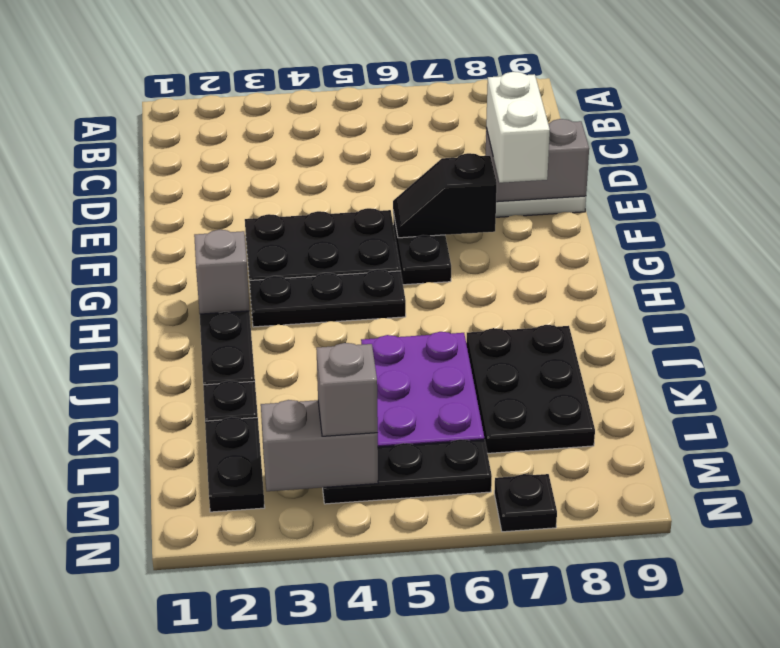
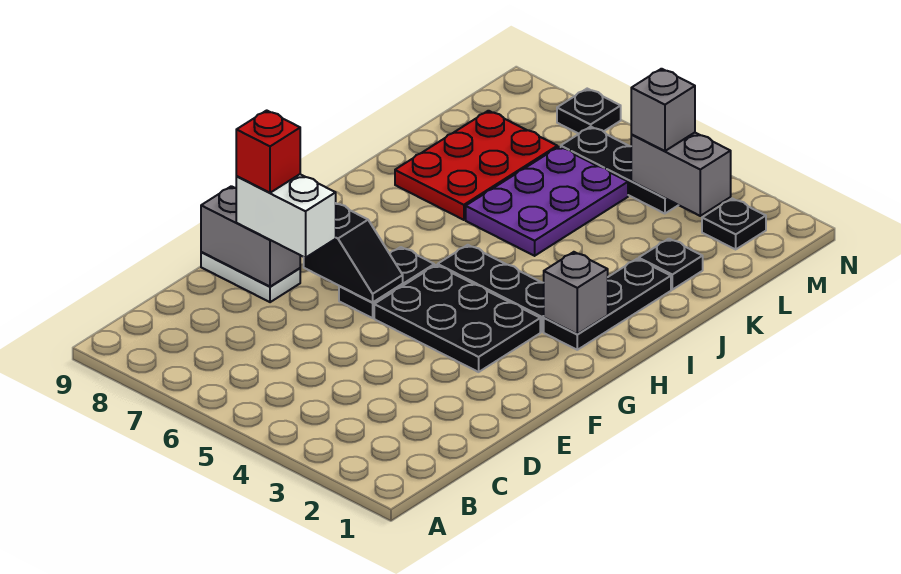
white 1x2 brick [486,72,550,183] -> white 1x2 brick turned to [236,174,336,258]
none -> red 1x1 brick [236,110,300,193]
black 2x3 plate [466,325,595,453] -> red 2x3 plate [395,111,557,220]
black 1x2 plate [205,417,265,512] -> black 1x1 plate [702,199,766,249]

